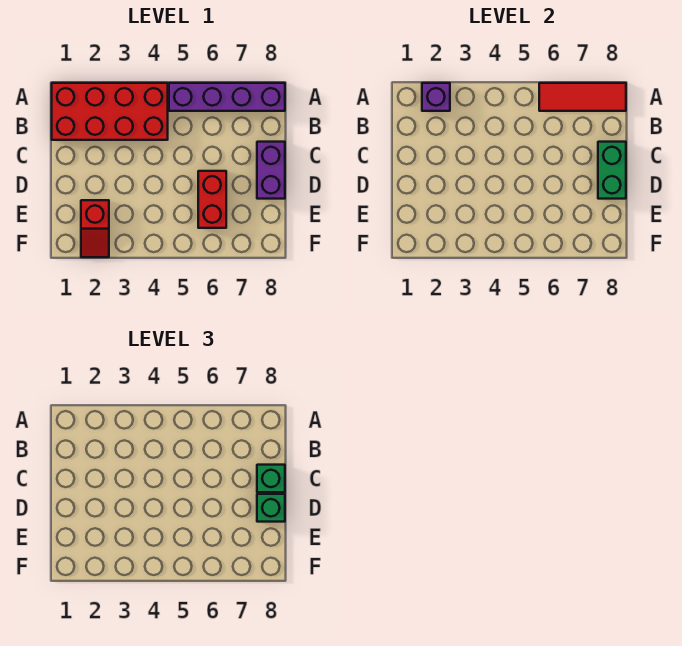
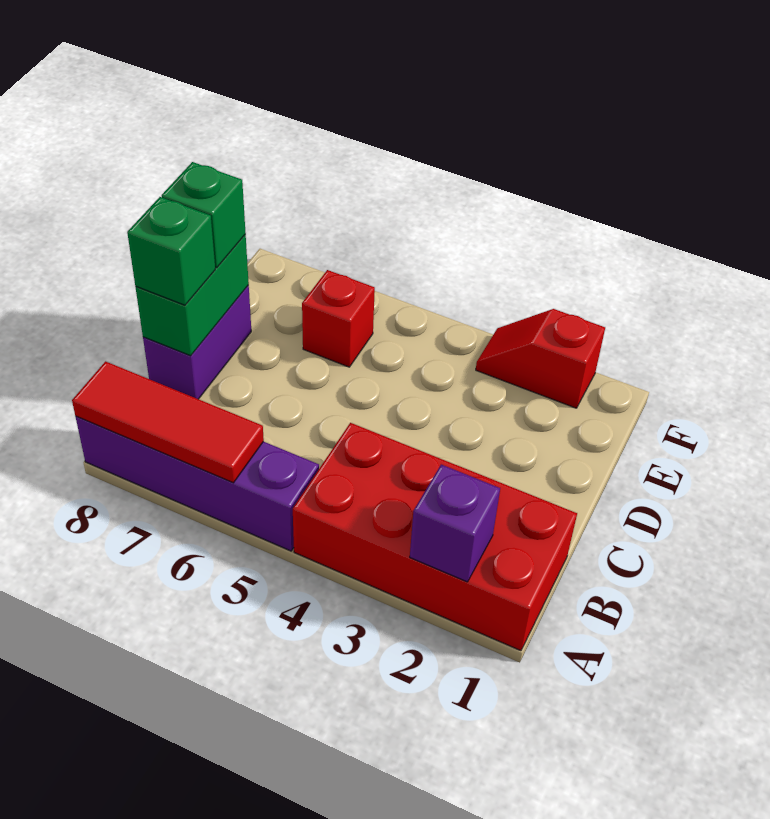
red 1x2 brick [198,171,226,228] -> red 1x1 brick [302,270,375,367]
red 1x2 slope [81,200,109,257] -> red 1x2 slope turned to [476,309,605,408]

